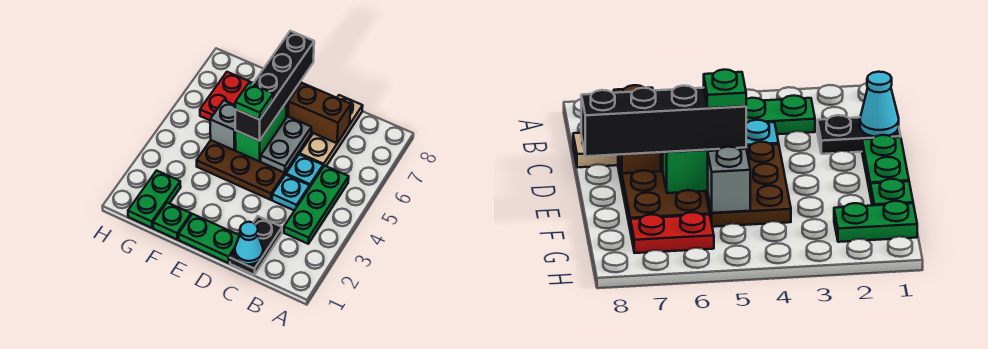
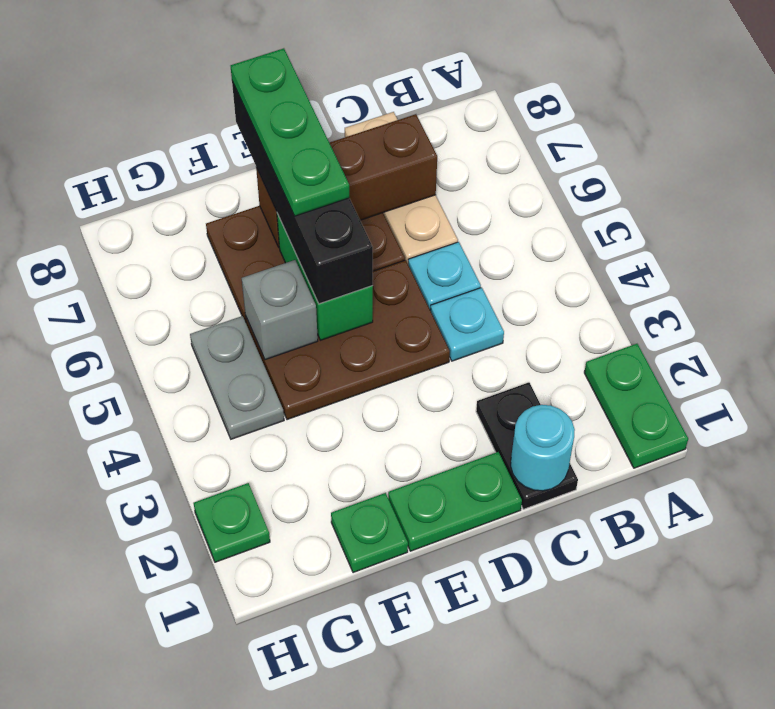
green 1x3 plate [284,166,349,244] -> green 1x3 plate moved to [231,48,349,216]
cyan 1x1 cone [235,222,263,264] -> cyan 1x1 round brick [511,405,575,491]
brown 1x2 brick [288,83,351,143] -> brown 1x3 brick [256,114,437,247]
grey 1x2 plate [261,116,311,173] -> grey 1x2 plate moved to [190,316,284,439]
green 1x1 plate [235,83,273,120] -> green 1x1 plate moved to [194,483,270,562]
green 1x2 plate [128,170,181,228] -> green 1x2 plate moved to [584,344,688,468]
red 1x2 plate [200,72,250,120] -> none

